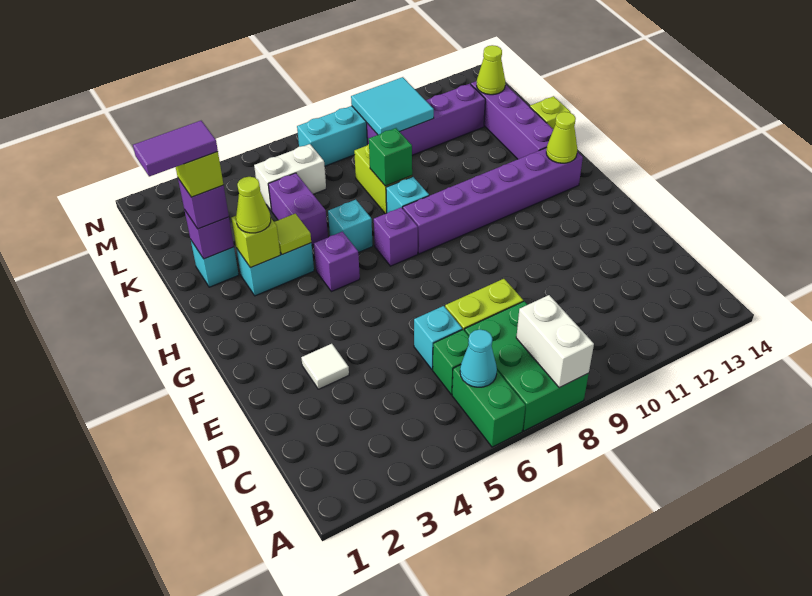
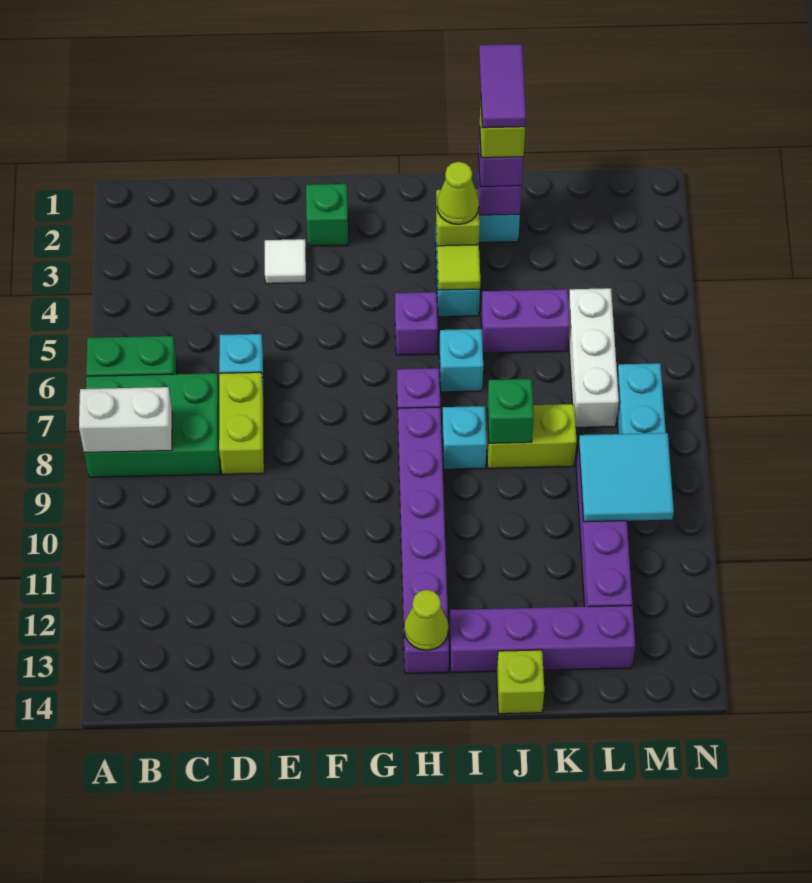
cyan 1x1 cone [460,330,497,387] -> none
green 1x1 brick [433,330,469,394] -> green 1x1 brick moved to [306,184,348,246]
white 1x2 brick [254,144,326,211] -> white 1x3 brick [568,288,619,427]
lime 1x1 cone [477,45,505,95] -> none

